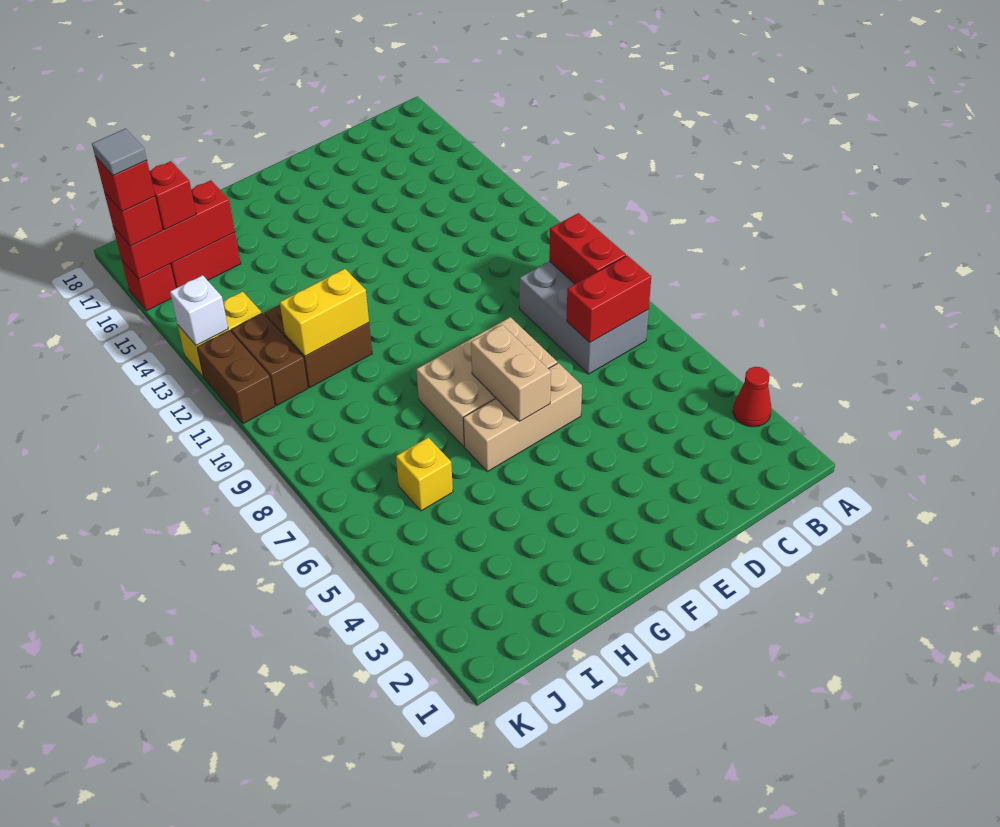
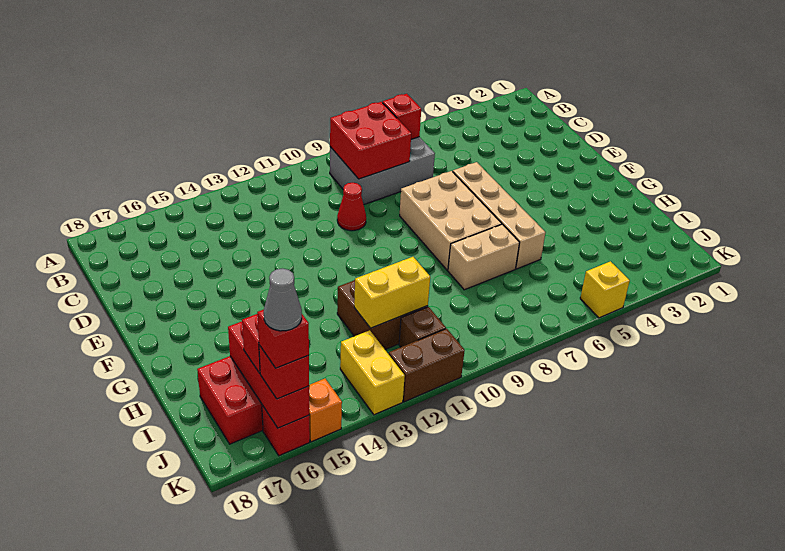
red 1x1 cone [733,367,771,427] -> red 1x1 cone moved to [337,183,366,231]
red 1x2 brick [567,255,651,342] -> red 1x1 brick [383,94,421,139]
red 1x2 brick [549,213,626,284] -> red 2x2 brick [330,102,411,179]
tan 1x3 brick [463,363,582,472] -> tan 1x4 brick [453,162,546,269]
tan 1x2 brick [471,325,551,421] -> tan 1x2 brick moved to [448,224,520,290]
yellow 1x2 brick [280,269,369,356] -> yellow 1x2 brick turned to [354,257,430,328]
yellow 1x1 brick [396,438,453,511] -> yellow 1x1 brick moved to [580,261,630,318]
brown 1x2 brick [231,313,308,405] -> brown 1x1 brick [399,307,446,347]
white 1x1 brick [170,275,228,346] -> none
none -> orange 1x1 brick [309,379,342,442]
grey 1x1 tile [92,128,147,175] -> grey 1x1 cone [264,268,302,331]

